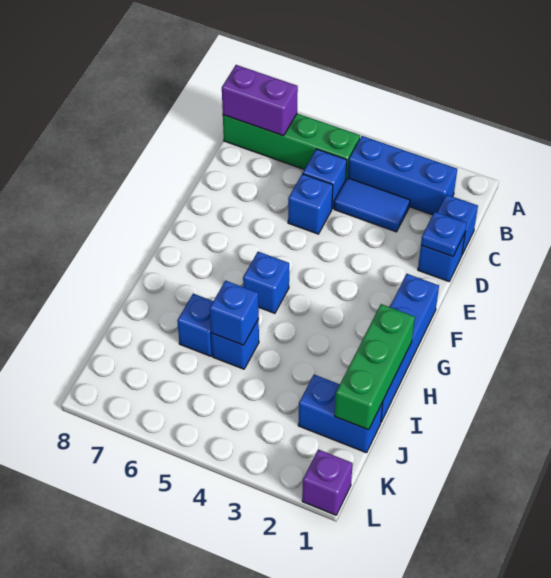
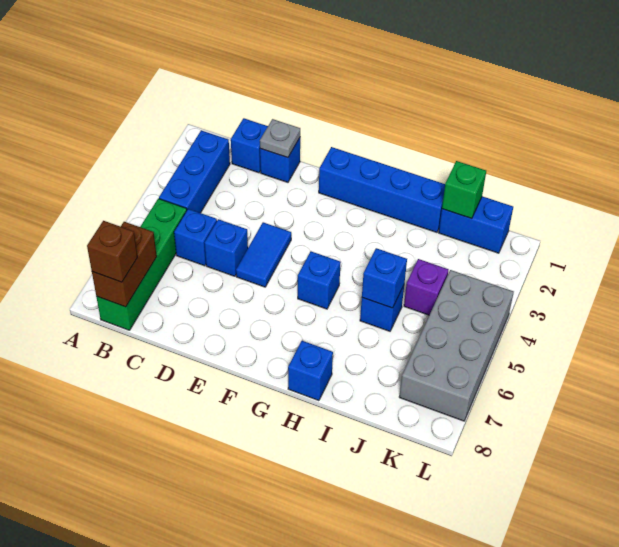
purple 1x2 brick [222,65,298,136] -> brown 1x2 brick [92,222,157,307]
none -> brown 1x1 brick [87,221,138,282]
blue 1x2 tile [334,178,410,232] -> blue 1x2 tile moved to [236,222,291,287]
blue 1x1 plate [421,212,467,257] -> grey 1x1 plate [260,119,300,158]
green 1x3 brick [335,304,415,430] -> green 1x1 brick [442,161,486,219]
blue 1x1 brick [177,294,213,356] -> blue 1x1 brick moved to [288,341,333,401]
blue 1x2 brick [298,375,383,453] -> blue 1x2 brick turned to [439,196,513,253]
none -> grey 2x4 brick [399,270,514,421]
purple 1x1 brick [302,449,353,515] -> purple 1x1 brick moved to [404,259,449,315]

